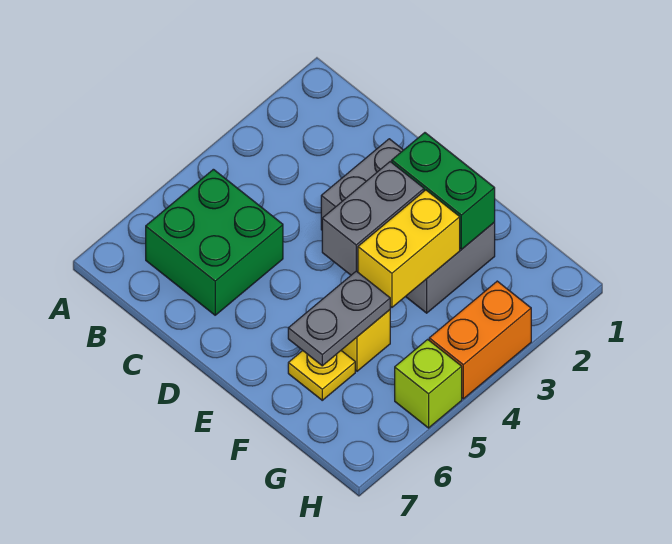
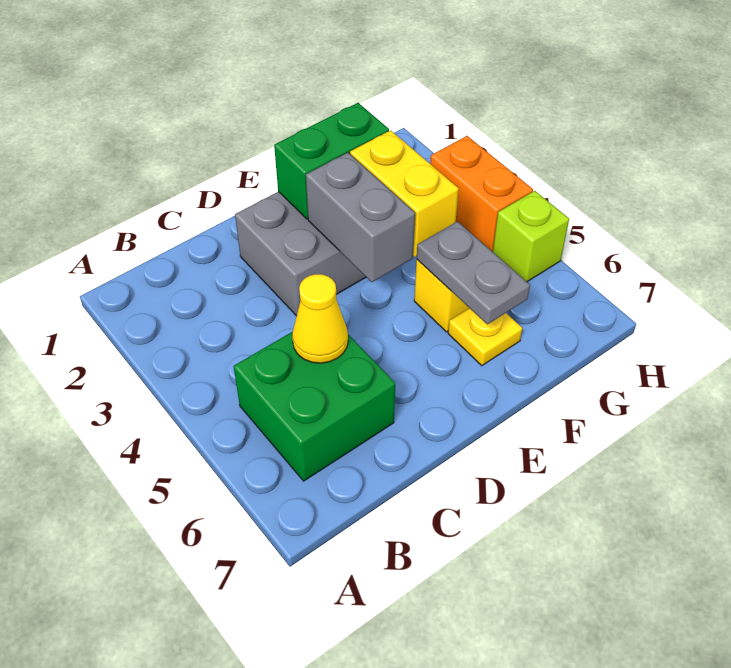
none -> yellow 1x1 cone [292,274,348,363]

